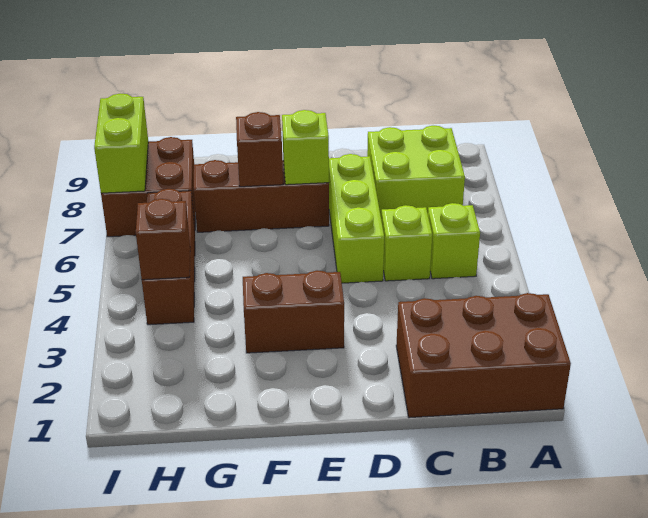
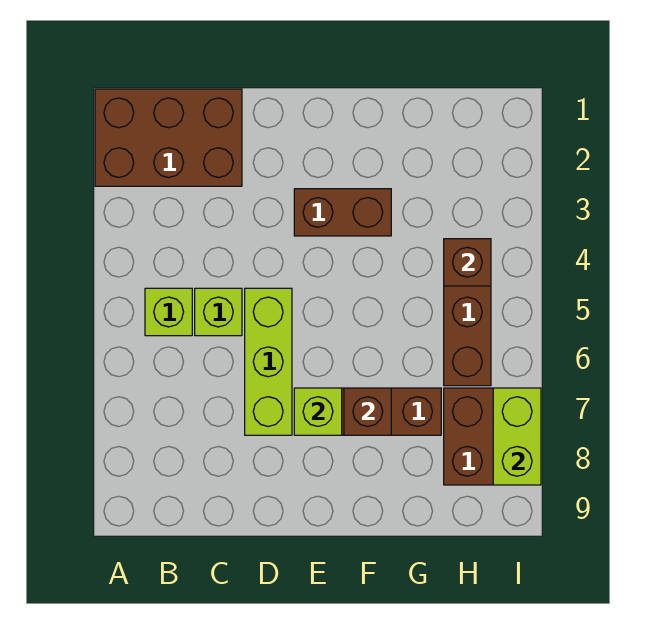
lime 2x2 brick [367,126,465,218] -> none

